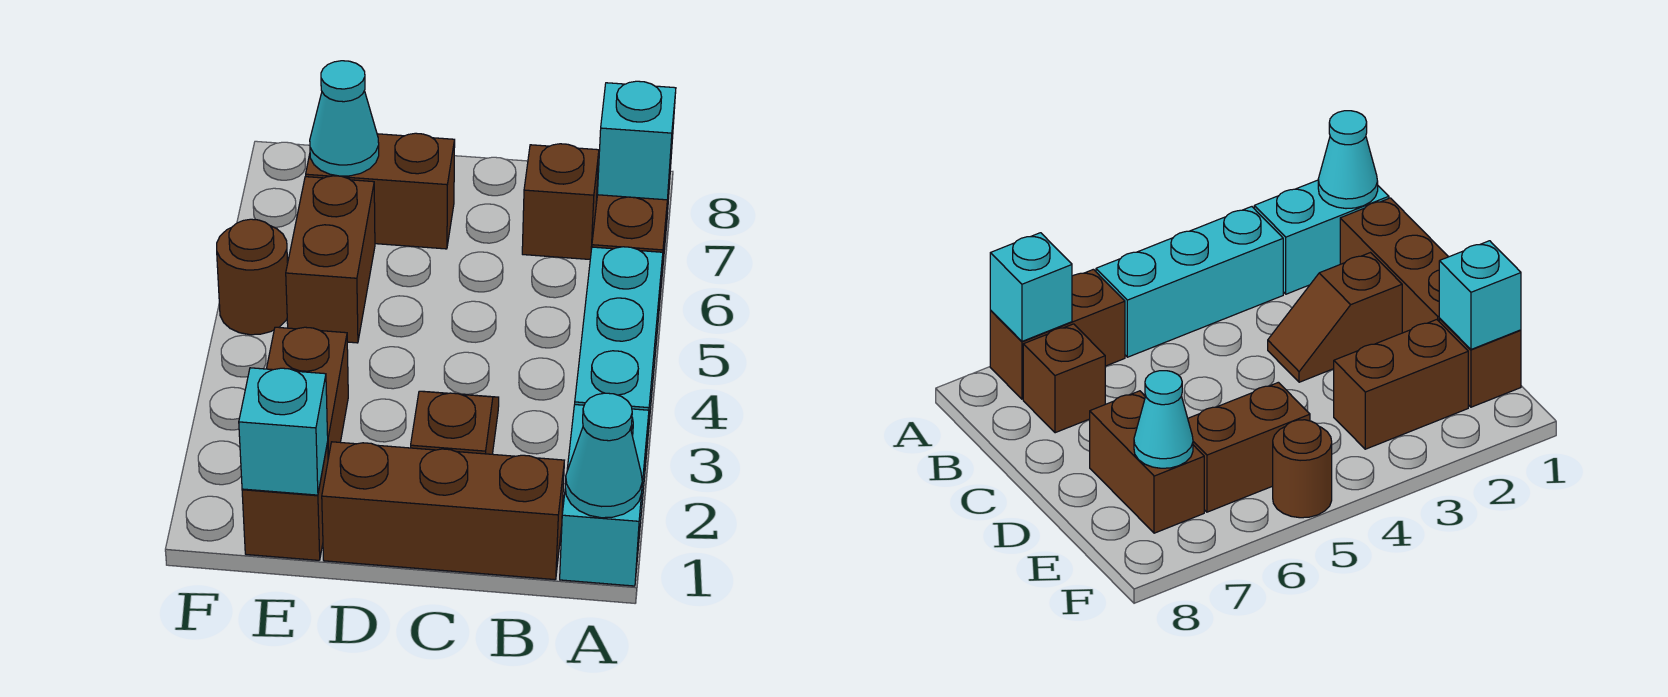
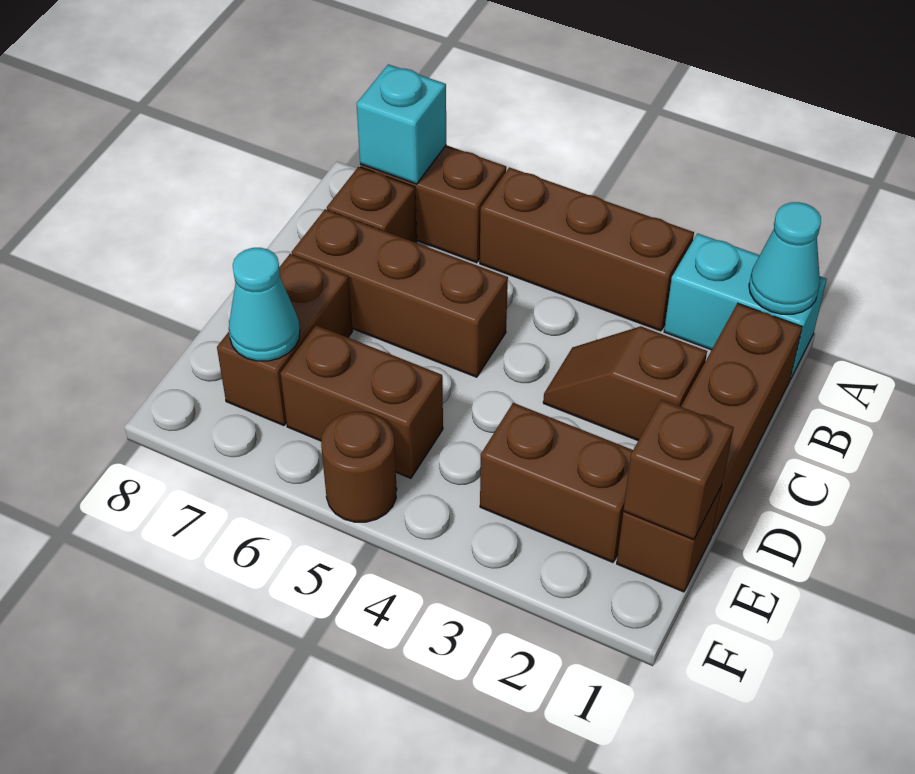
cyan 1x3 brick [575,247,663,466] -> brown 1x3 brick [480,167,694,331]
none -> brown 1x3 brick [292,209,508,377]
cyan 1x1 brick [239,368,328,495] -> brown 1x1 brick [623,400,734,540]

